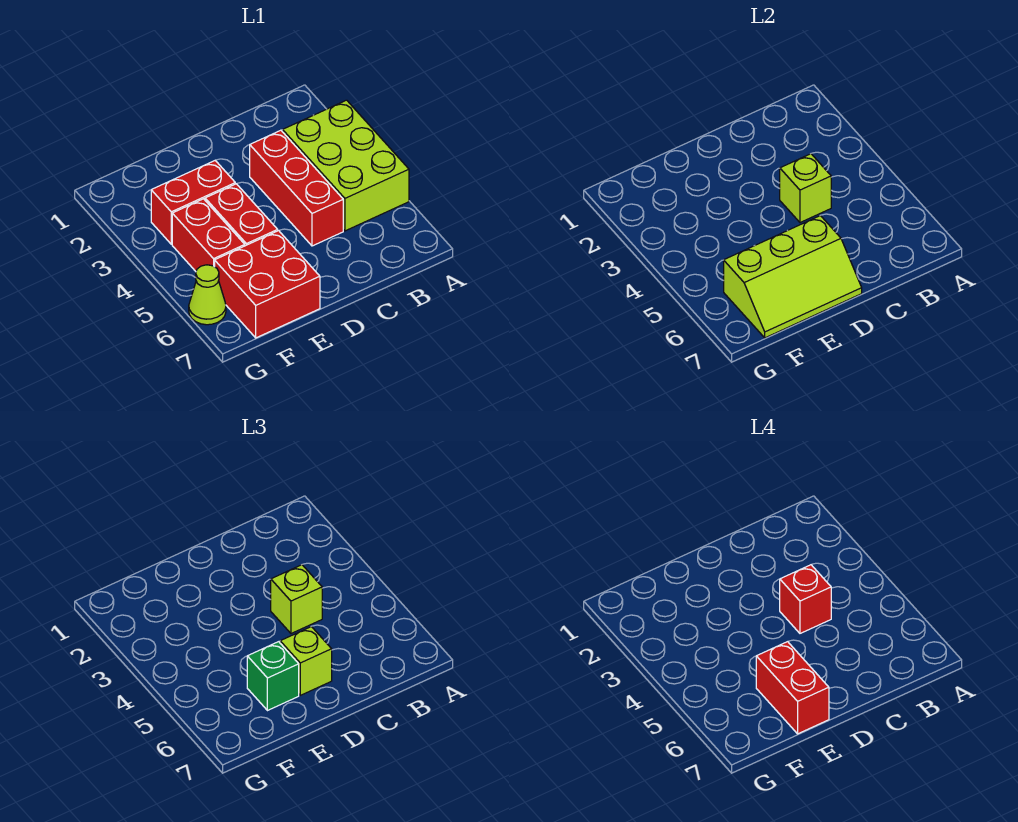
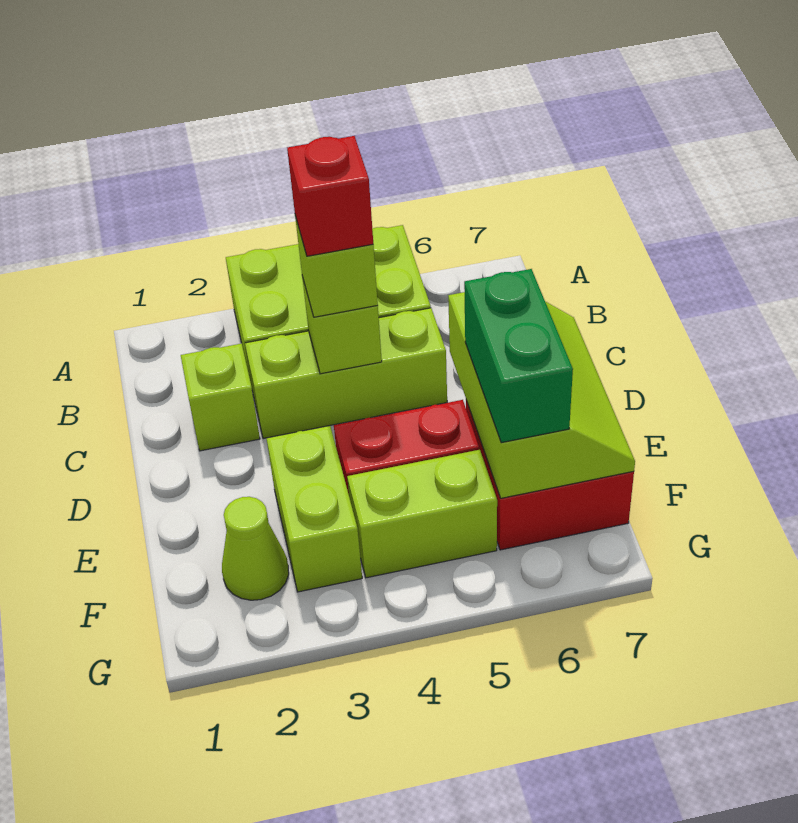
red 1x3 brick [250,130,343,246] -> lime 1x3 brick [245,308,447,439]
lime 1x1 brick [280,627,332,695] -> lime 1x1 brick moved to [181,344,260,451]
red 1x2 brick [151,161,235,244] -> lime 1x2 brick [266,426,362,592]
green 1x1 brick [247,642,299,711] -> green 1x2 brick [464,269,573,443]
red 1x2 brick [756,642,829,734] -> none
red 1x2 brick [172,199,245,271] -> lime 1x2 brick [347,450,497,578]
lime 1x1 cone [189,265,226,325] -> lime 1x1 cone moved to [222,497,289,600]

